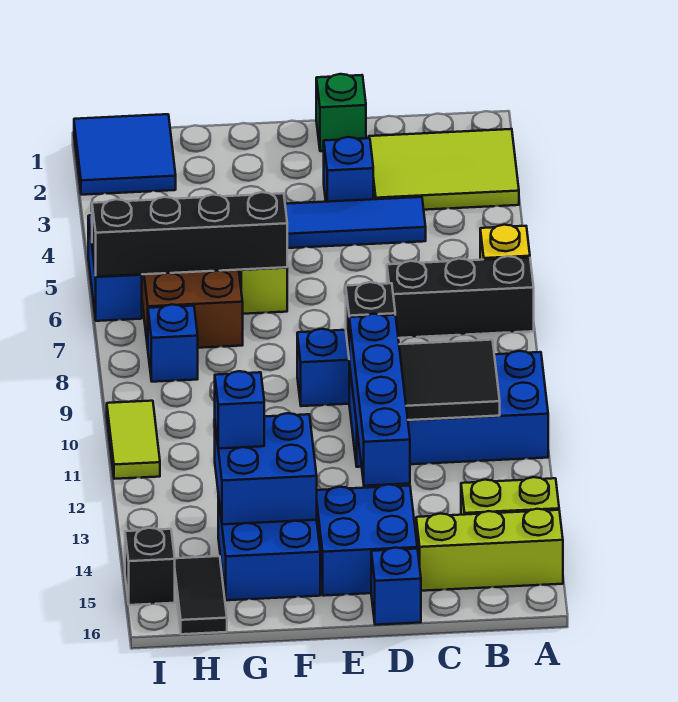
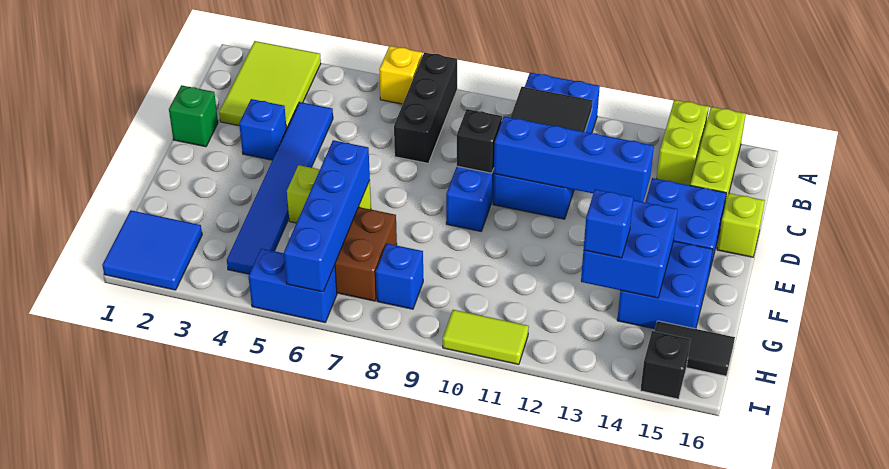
blue 1x1 brick [371,548,421,625] -> lime 1x1 brick [717,193,765,257]
black 1x4 brick [92,192,287,277] -> blue 1x4 brick [284,140,370,292]

